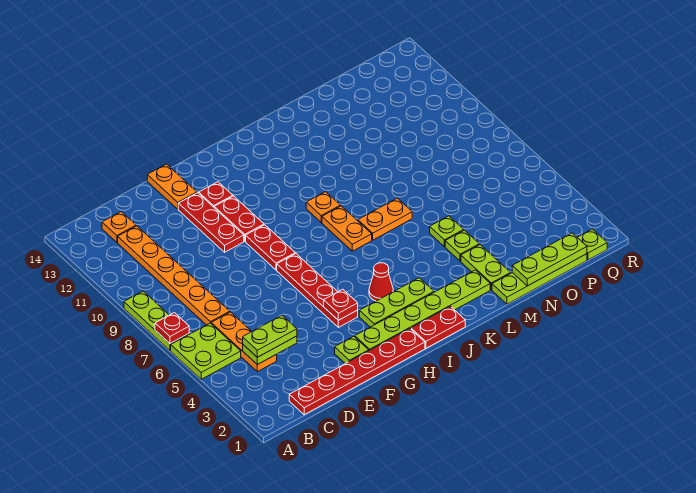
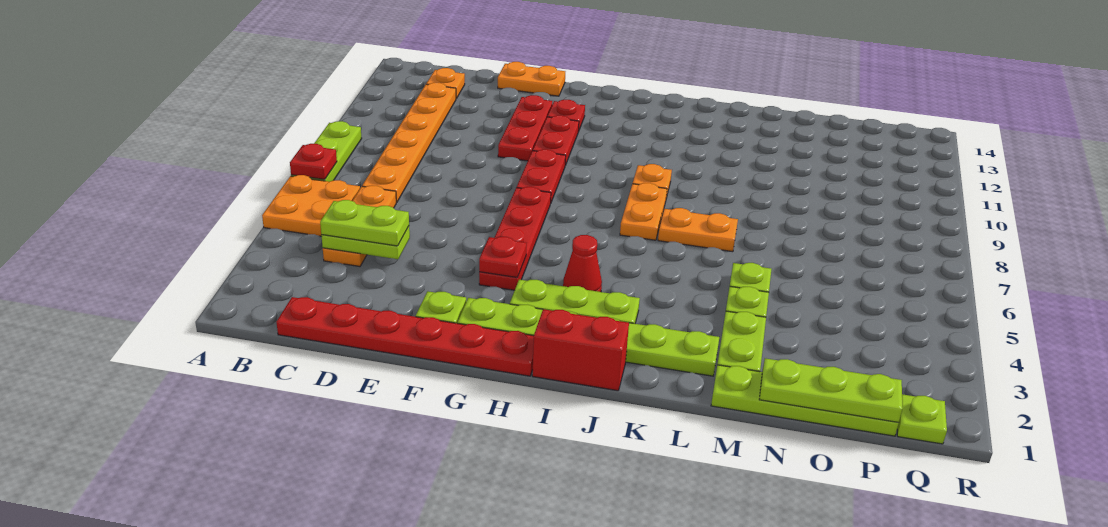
lime 2x2 plate [171,323,241,379] -> orange 2x2 plate [262,175,360,236]
orange 1x2 plate [147,164,197,209] -> orange 1x2 plate turned to [498,62,565,96]
red 1x2 plate [411,307,465,348] -> red 1x2 brick [532,309,629,391]

